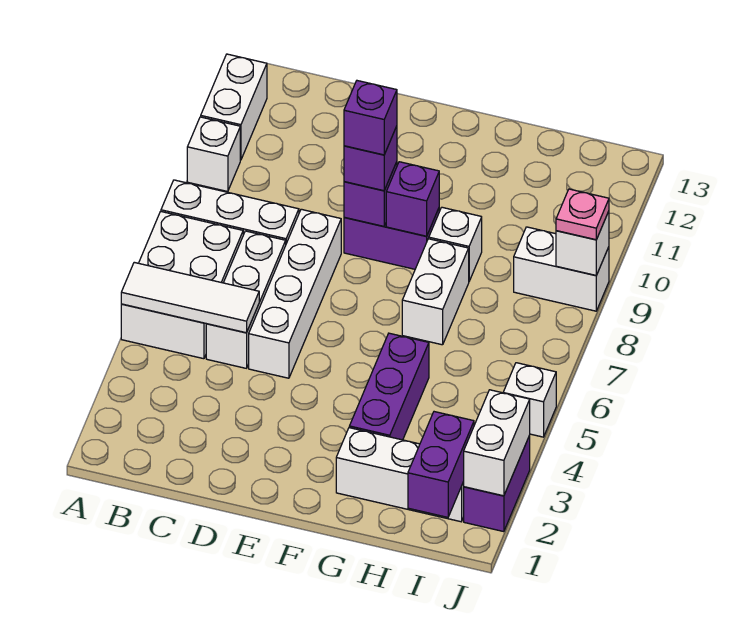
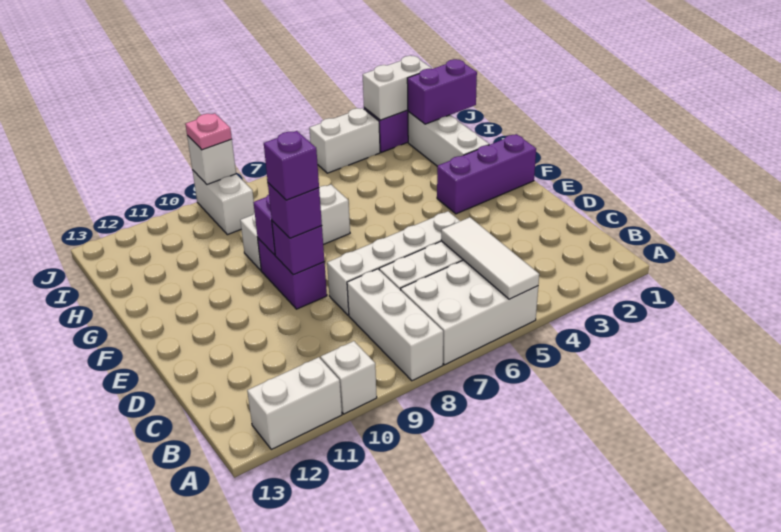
purple 1x3 brick [349,333,429,440] -> purple 1x3 brick moved to [437,134,536,214]
white 1x1 brick [503,363,556,437] -> white 1x2 brick [309,108,380,173]

